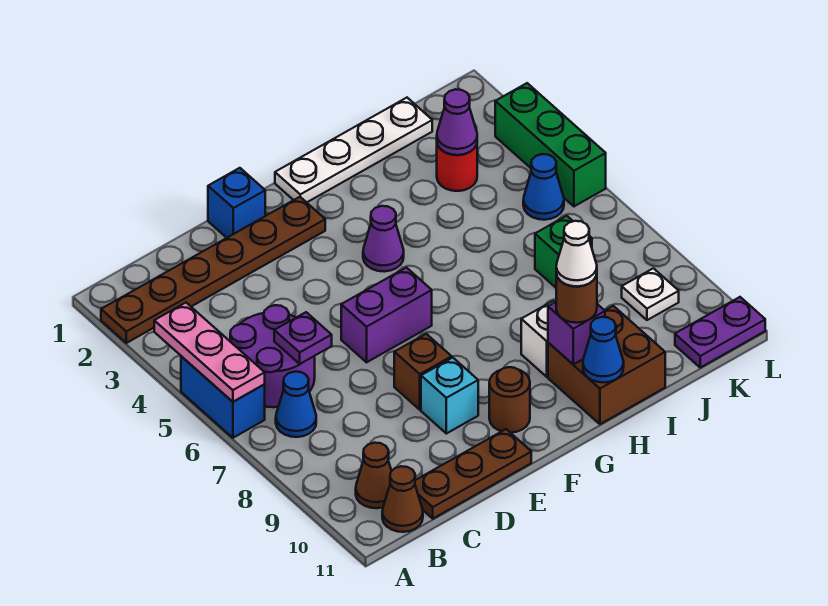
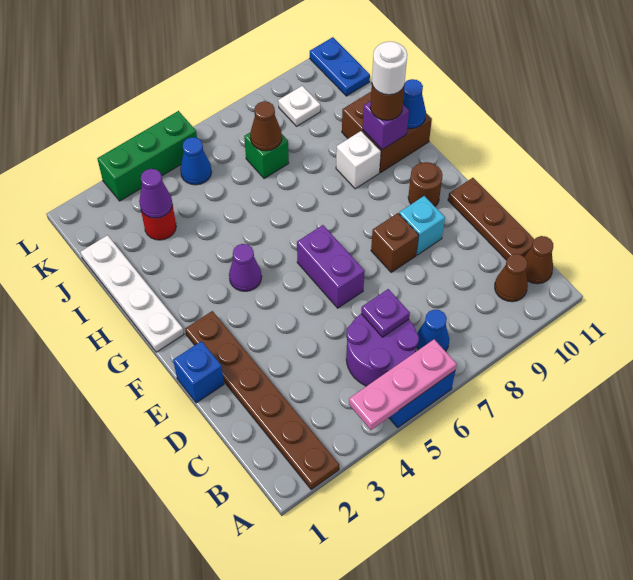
white 1x1 cone [556,221,597,287] -> white 1x1 round brick [372,41,407,95]
none -> brown 1x1 cone [250,101,282,151]
purple 1x2 plate [675,297,765,368] -> blue 1x2 plate [310,37,370,96]

